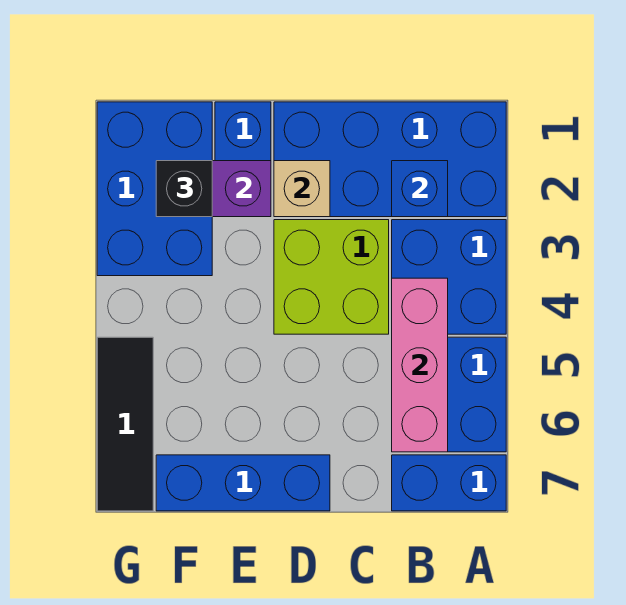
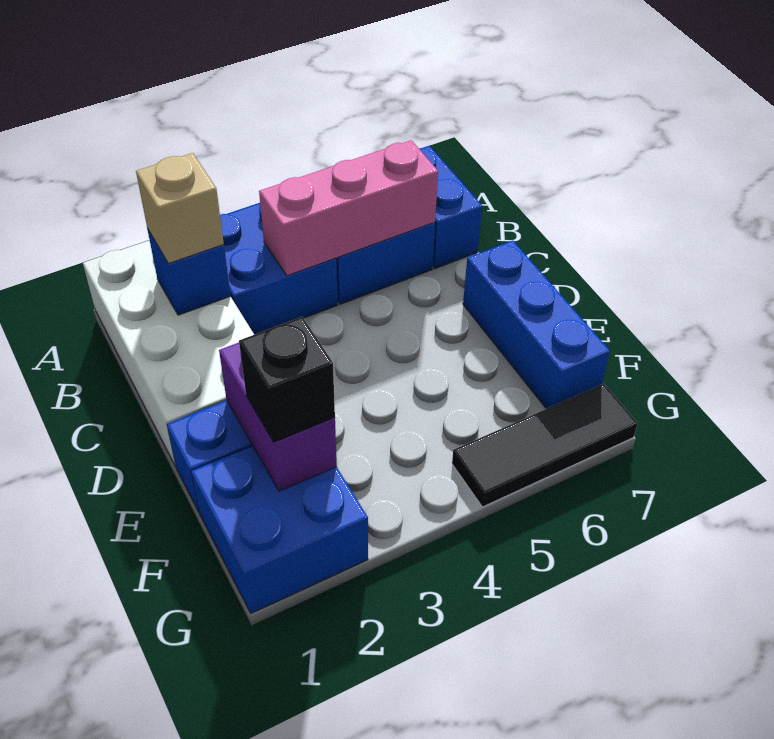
blue 2x4 brick [274,102,506,217] -> white 2x4 brick [83,240,254,467]
lime 2x2 brick [274,220,389,334] -> none
tan 1x1 brick [274,161,330,217] -> tan 1x1 brick moved to [136,153,224,264]
blue 2x3 brick [97,102,212,276] -> blue 2x2 brick [191,446,368,613]

